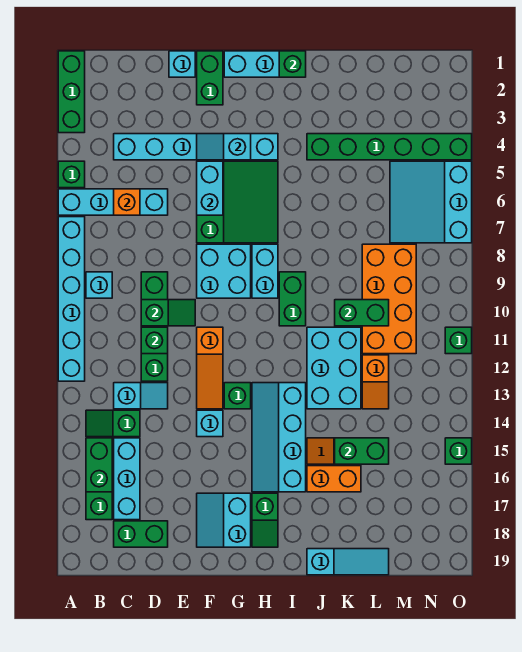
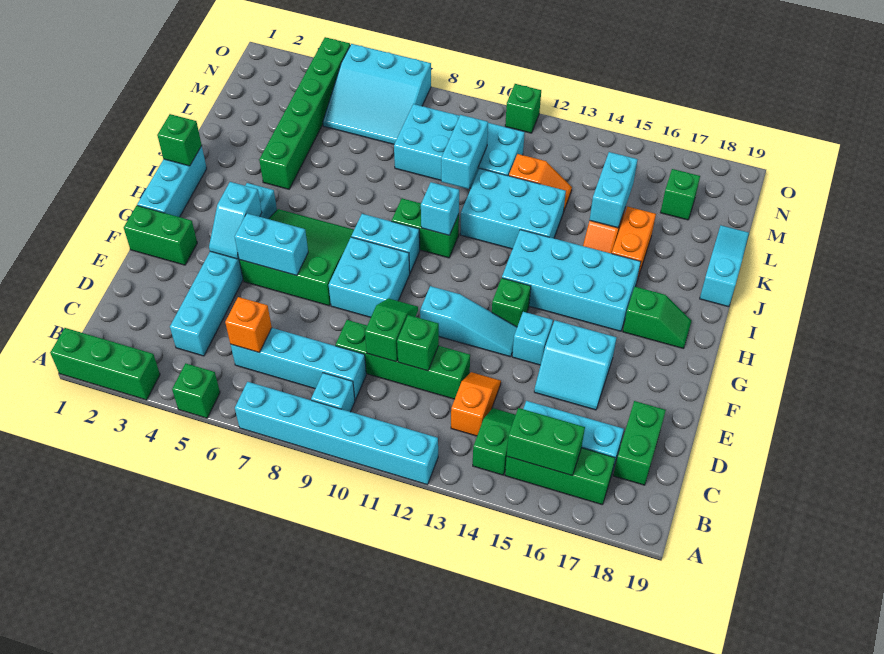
cyan 1x4 brick [58,189,168,215] -> cyan 1x4 brick turned to [230,328,366,400]
green 1x2 slope [86,410,140,437] -> green 1x2 slope turned to [473,408,515,475]
cyan 1x2 slope [114,383,168,409] -> orange 1x2 slope [451,372,501,436]
cyan 1x1 brick [169,51,195,77] -> cyan 1x1 brick moved to [421,182,459,235]
orange 1x3 slope [197,327,223,409] -> cyan 1x3 slope [420,286,517,357]
cyan 2x2 slope [197,493,251,547] -> cyan 2x2 slope moved to [534,320,617,410]
cyan 2x4 slope [252,383,306,492] -> cyan 2x4 brick [502,230,641,331]
green 1x2 brick [335,300,389,326] -> cyan 1x2 brick [441,115,488,189]
green 1x2 brick [335,438,389,464] -> cyan 1x2 brick [590,152,638,228]
orange 2x4 brick [362,244,416,354] -> cyan 2x4 brick [394,104,525,188]
green 1x1 brick [445,438,472,464] -> green 1x1 brick moved to [660,169,700,220]

